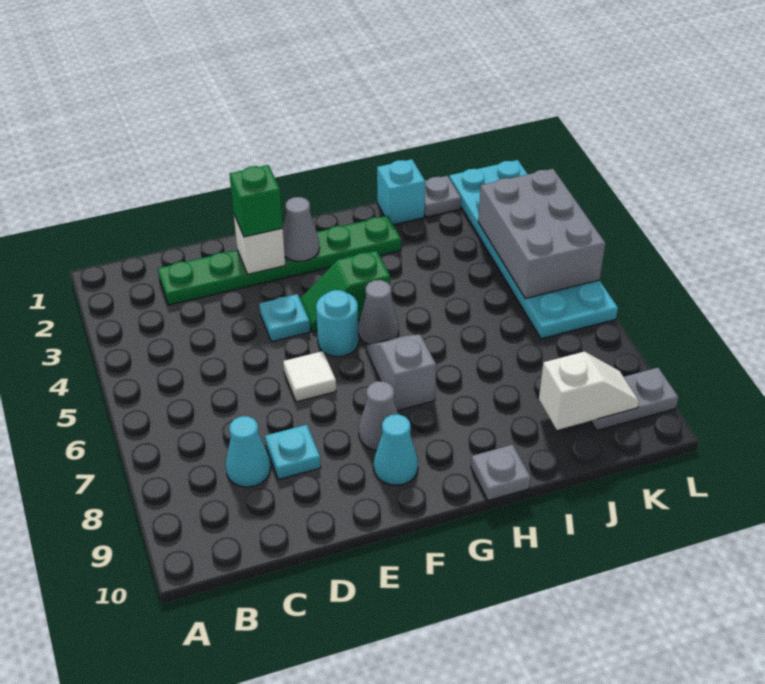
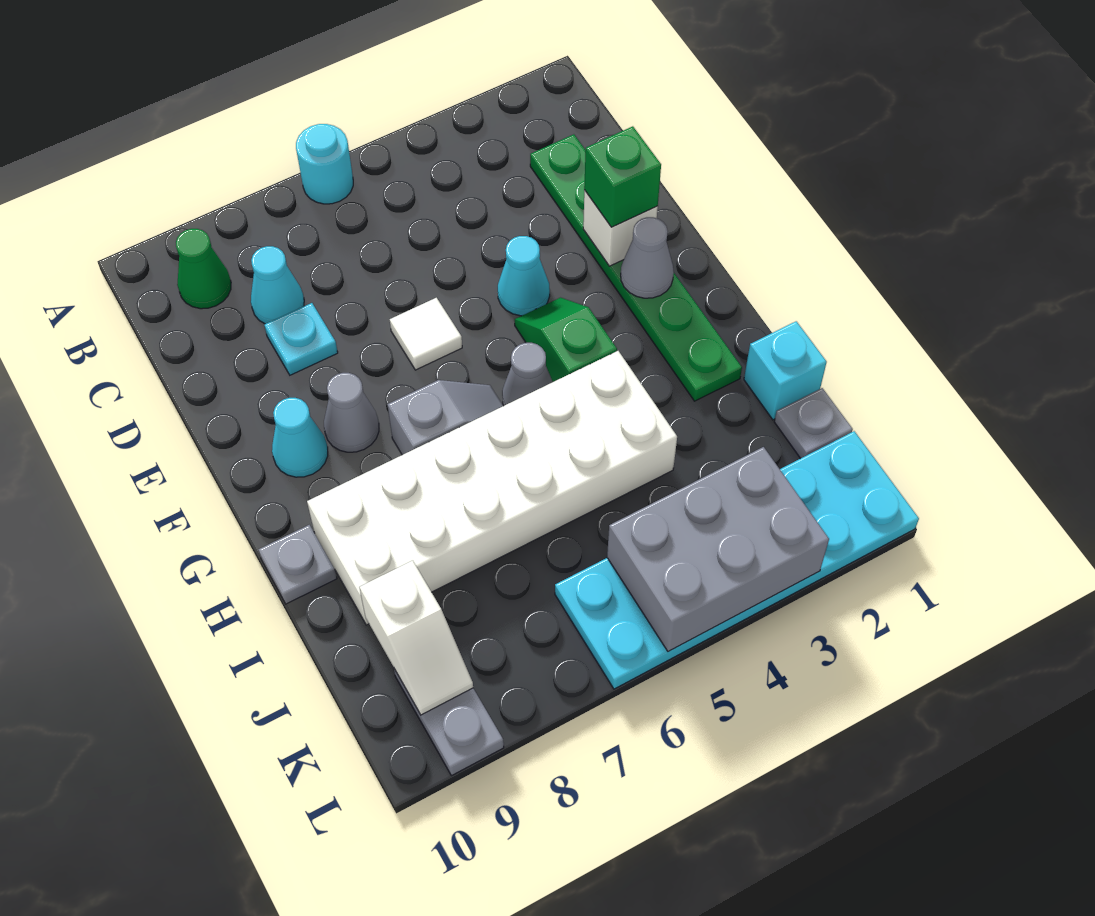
none -> green 1x1 cone [176,229,231,309]
cyan 1x1 plate [259,294,310,342] -> cyan 1x1 cone [498,236,550,316]
cyan 1x1 round brick [316,290,359,357] -> cyan 1x1 round brick moved to [296,124,353,204]
none -> white 2x6 brick [307,351,677,625]

